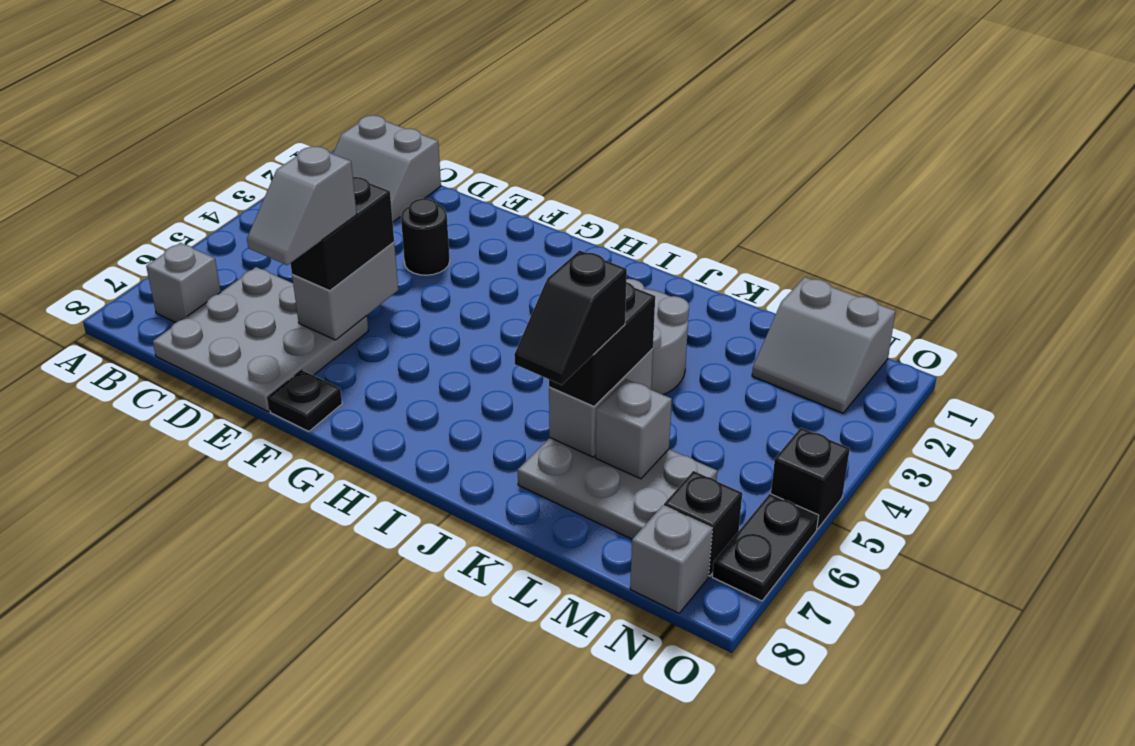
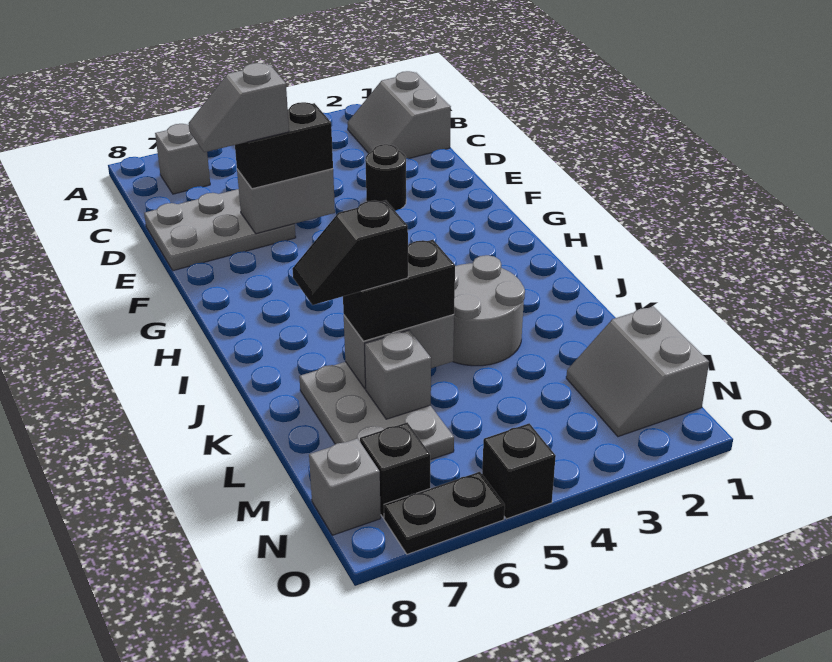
grey 3x3 plate [153,267,368,412] -> grey 2x3 plate [144,189,296,271]
black 1x1 plate [268,370,342,431] -> none

